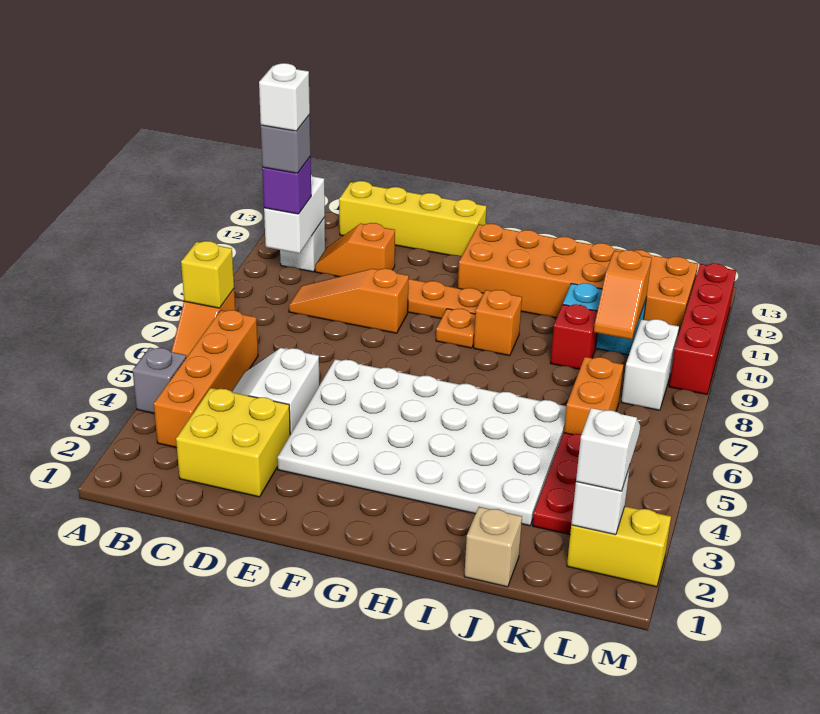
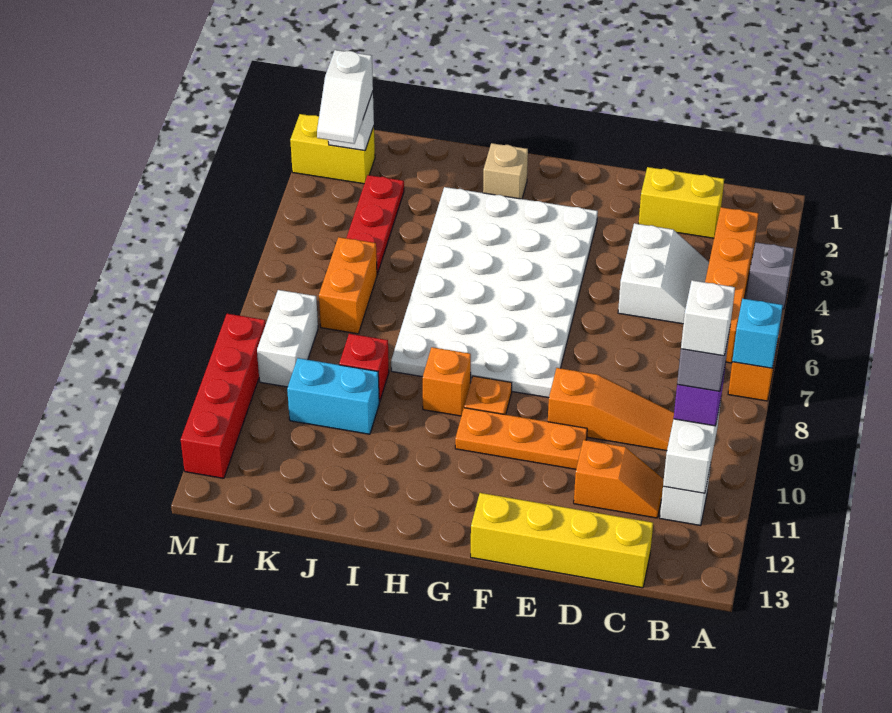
yellow 1x1 brick [181,241,234,308] -> cyan 1x1 brick [732,298,783,368]
yellow 2x2 brick [176,388,290,497] -> yellow 1x2 brick [639,167,724,238]
white 4x6 plate [277,359,566,526] -> white 4x6 plate turned to [391,187,598,398]
orange 2x6 brick [458,224,698,335] -> none
tan 1x1 brick [464,507,522,587] -> tan 1x1 brick moved to [483,143,528,199]
orange 1x2 slope [594,250,652,339] -> none

